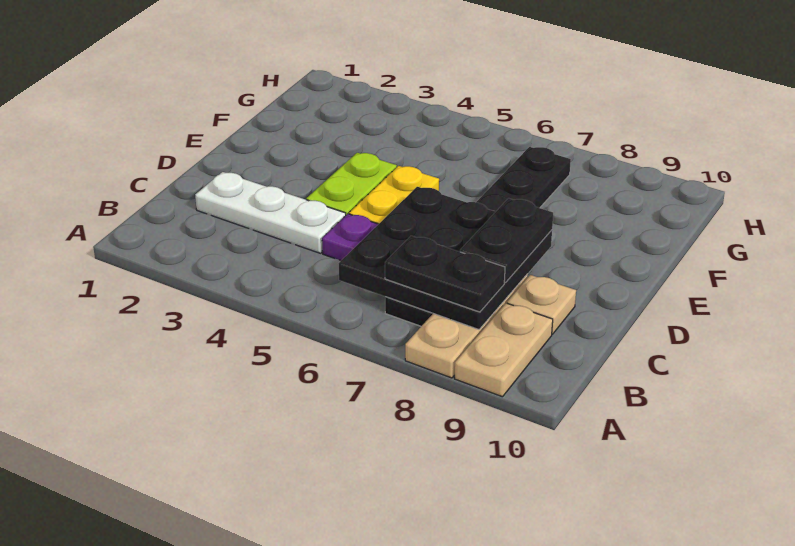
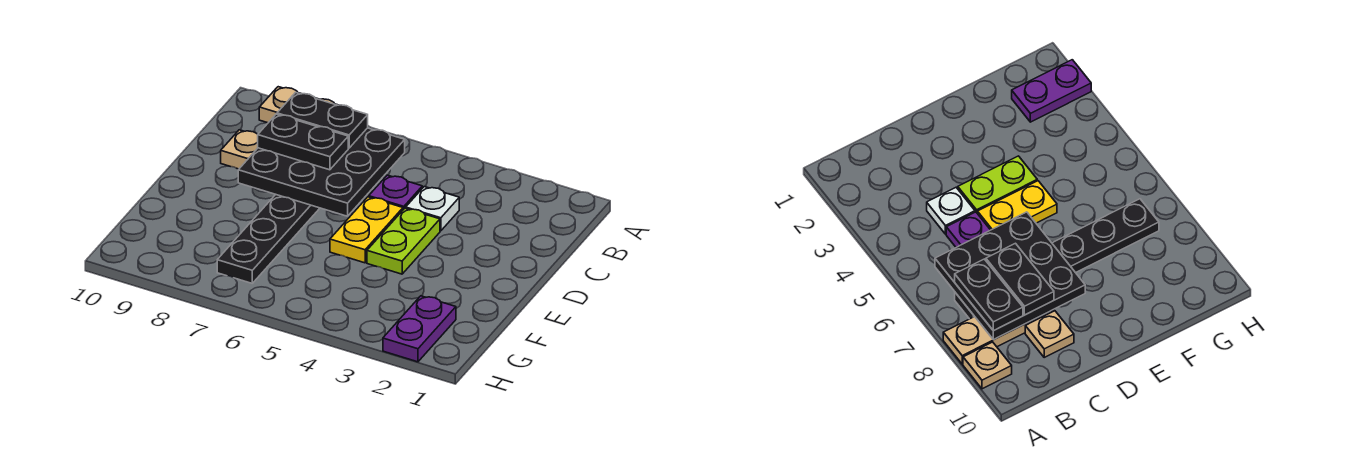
tan 1x2 plate [455,303,553,397] -> tan 1x1 plate [259,87,301,123]
white 1x3 plate [195,172,346,253] -> white 1x1 plate [406,187,459,231]
black 1x2 plate [460,198,553,283] -> black 1x2 plate turned to [258,114,348,170]
none -> purple 1x2 plate [383,296,456,362]

